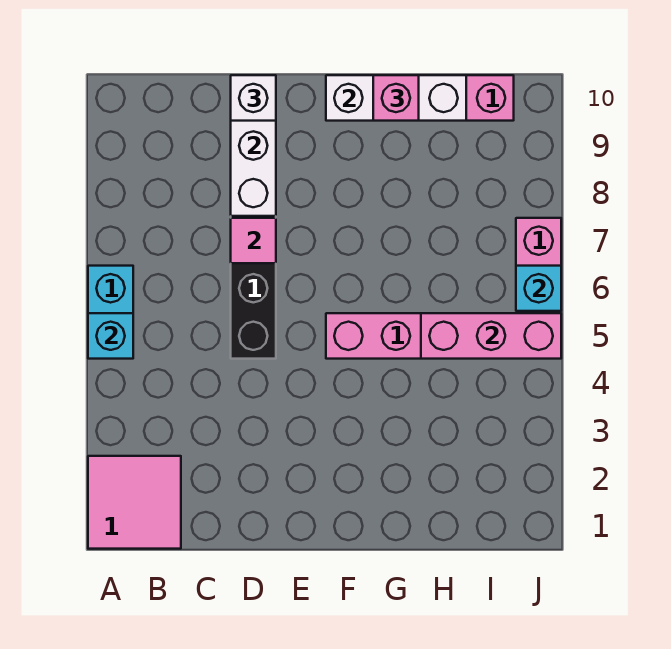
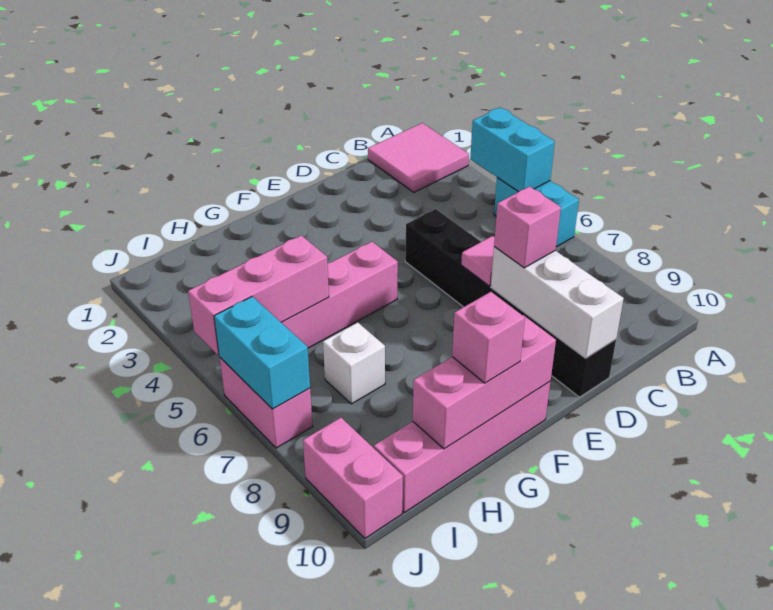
cyan 1x1 brick [88,313,133,359] -> cyan 1x2 brick [470,108,555,192]
none -> pink 1x1 brick [494,186,561,268]
white 1x1 brick [231,75,276,121] -> white 1x1 brick moved to [323,322,385,404]
white 1x3 brick [326,75,466,121] -> pink 1x3 brick [413,315,556,449]
cyan 1x1 brick [516,266,561,311] -> cyan 1x2 brick [214,296,310,409]
none -> pink 1x2 brick [303,418,403,538]

